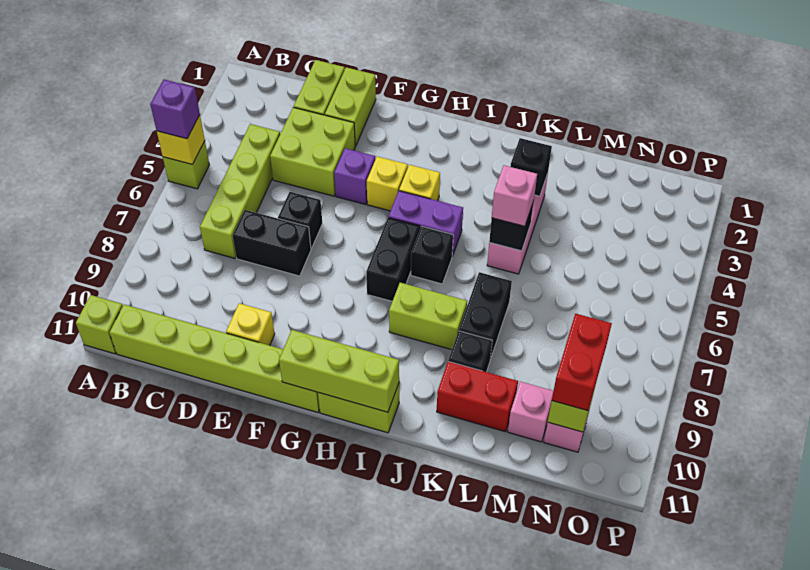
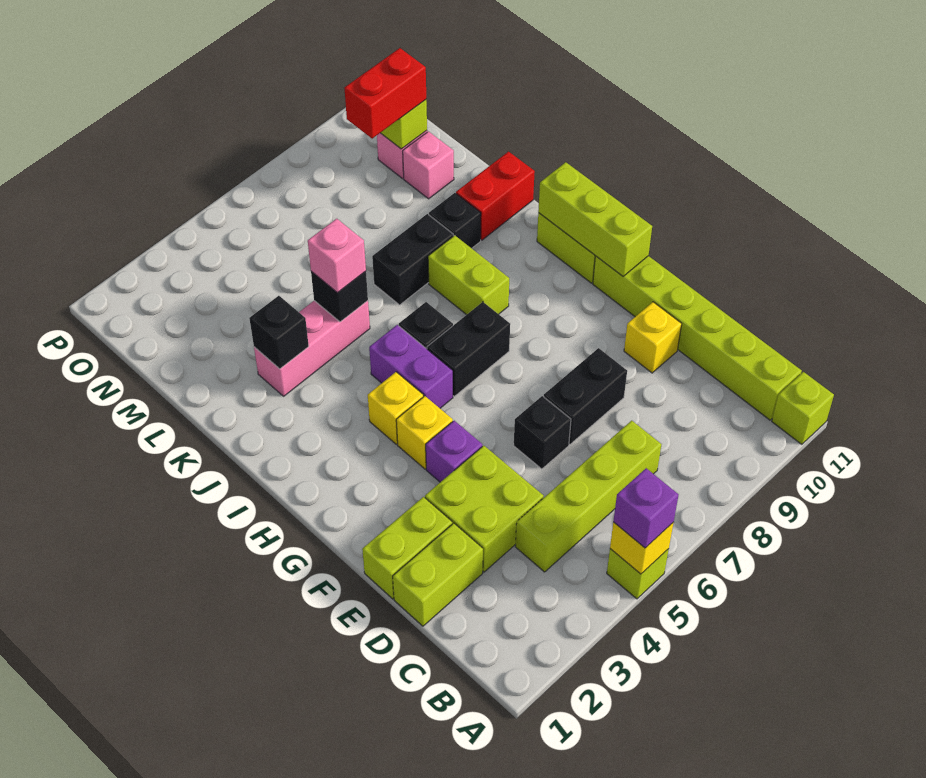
black 1x2 brick [233,210,311,276] -> black 1x2 brick turned to [543,348,627,444]
red 1x2 brick [437,362,518,432] -> red 1x2 brick turned to [456,152,535,240]

